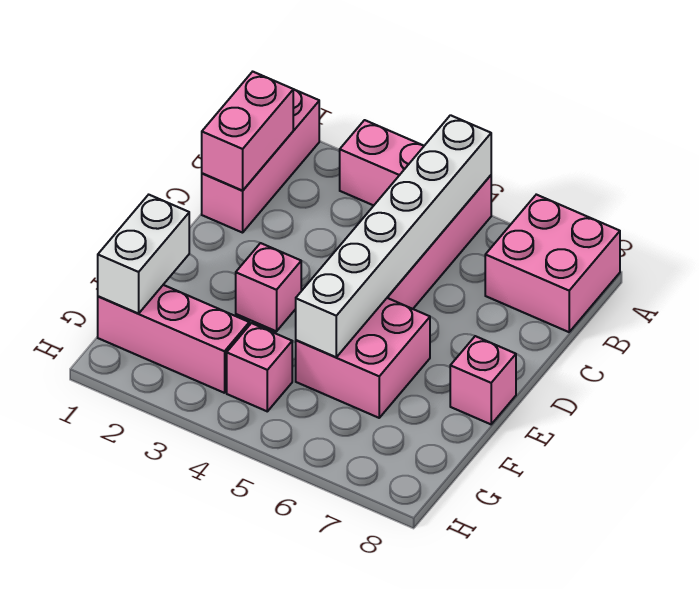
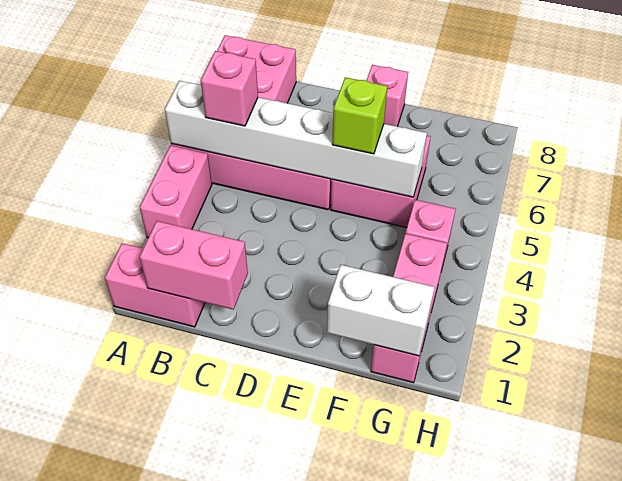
pink 1x3 brick [202,89,319,233] -> pink 1x2 brick [105,243,205,327]
pink 1x1 brick [236,243,301,331] -> pink 1x1 brick moved to [201,51,258,126]
none -> lime 1x1 brick [332,77,387,154]

